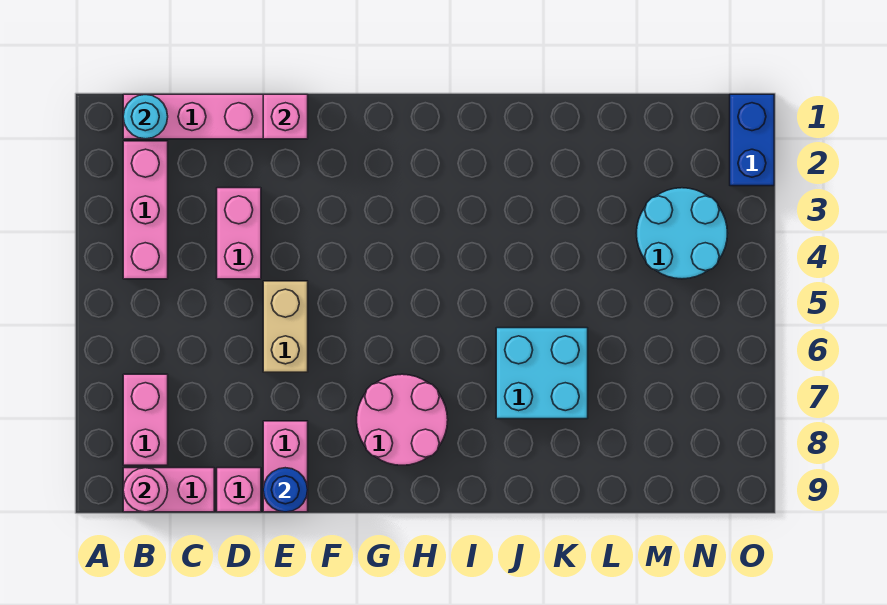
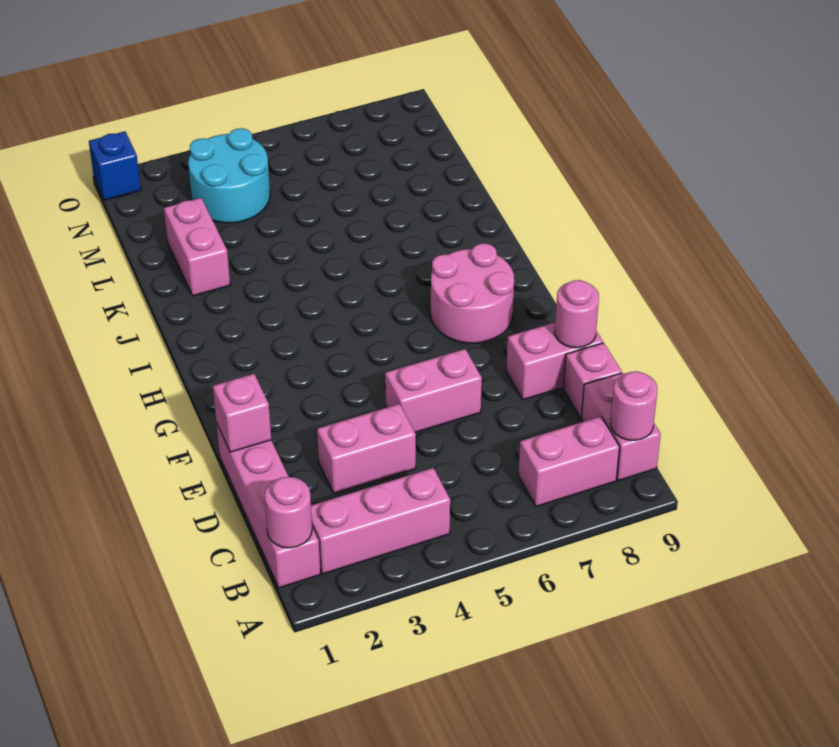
cyan 1x1 round brick [123,94,168,139] -> pink 1x1 round brick [264,477,312,548]
tan 1x2 brick [263,281,308,372] -> pink 1x2 brick [385,349,482,432]
blue 1x1 round brick [263,468,308,512] -> pink 1x1 round brick [555,280,599,348]
cyan 2x2 brick [496,328,588,419] -> none
none -> pink 1x2 brick [164,198,230,296]
blue 1x2 brick [730,94,774,186] -> blue 1x1 brick [89,131,141,200]

